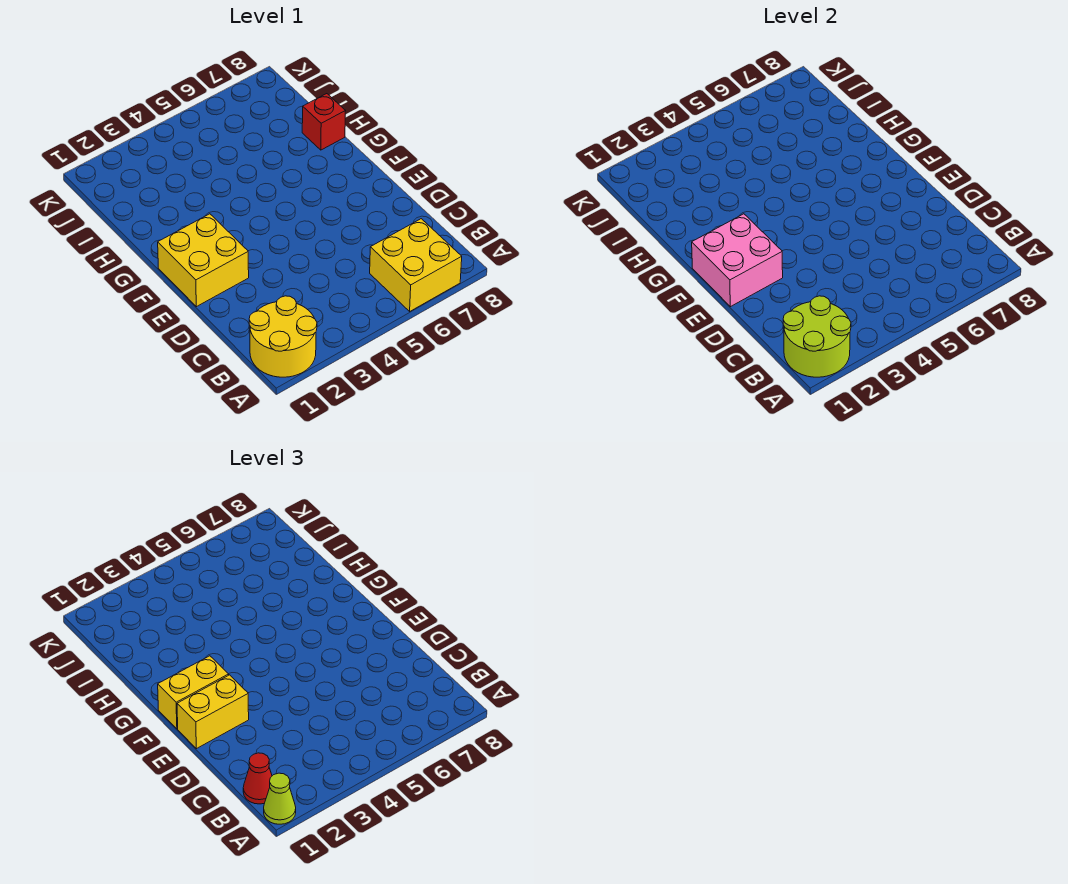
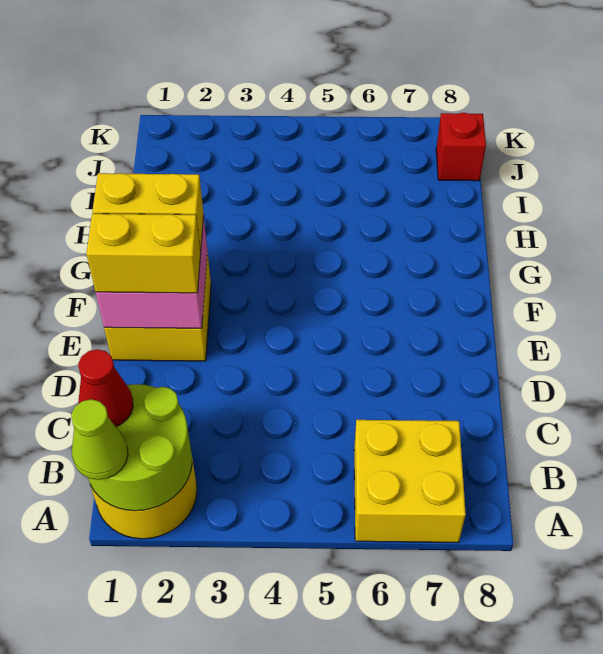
red 1x1 brick [302,94,345,150] -> red 1x1 brick moved to [436,113,486,181]

